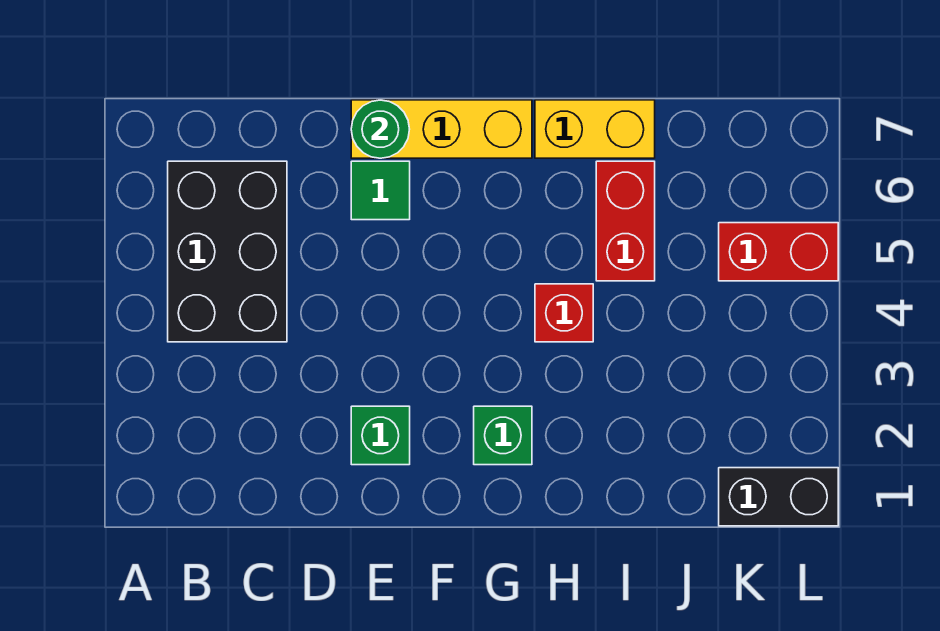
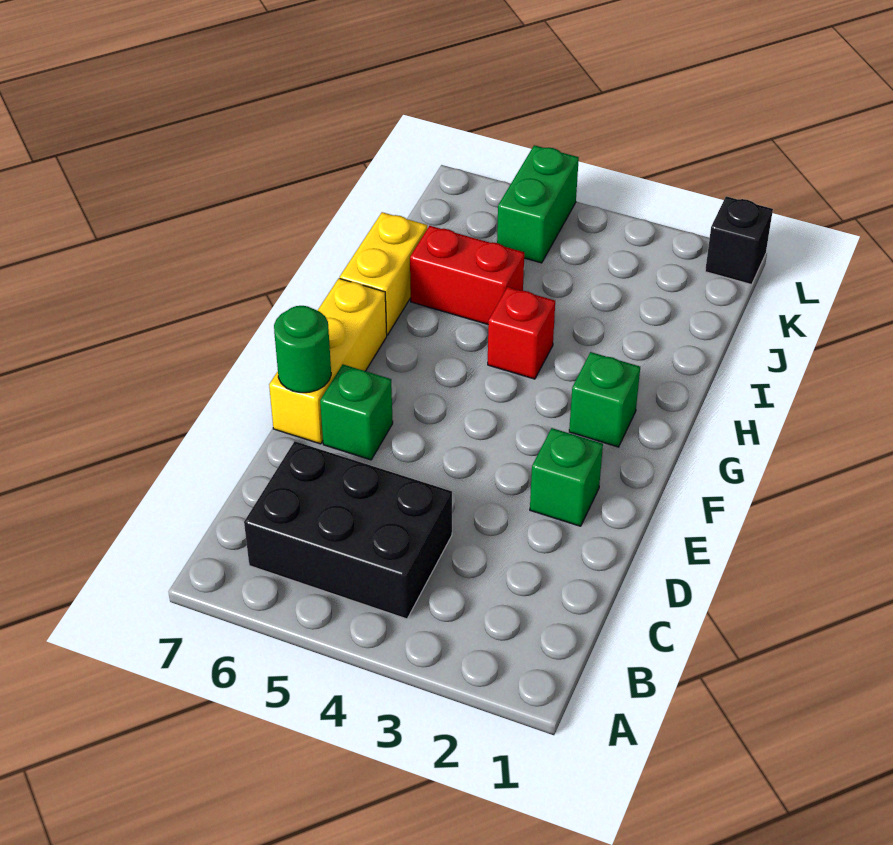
green 1x1 tile [351,161,410,220] -> green 1x1 brick [320,365,393,460]
black 1x2 brick [719,468,838,526] -> black 1x1 brick [705,196,773,285]
red 1x2 brick [719,223,838,281] -> green 1x2 brick [497,145,579,263]

